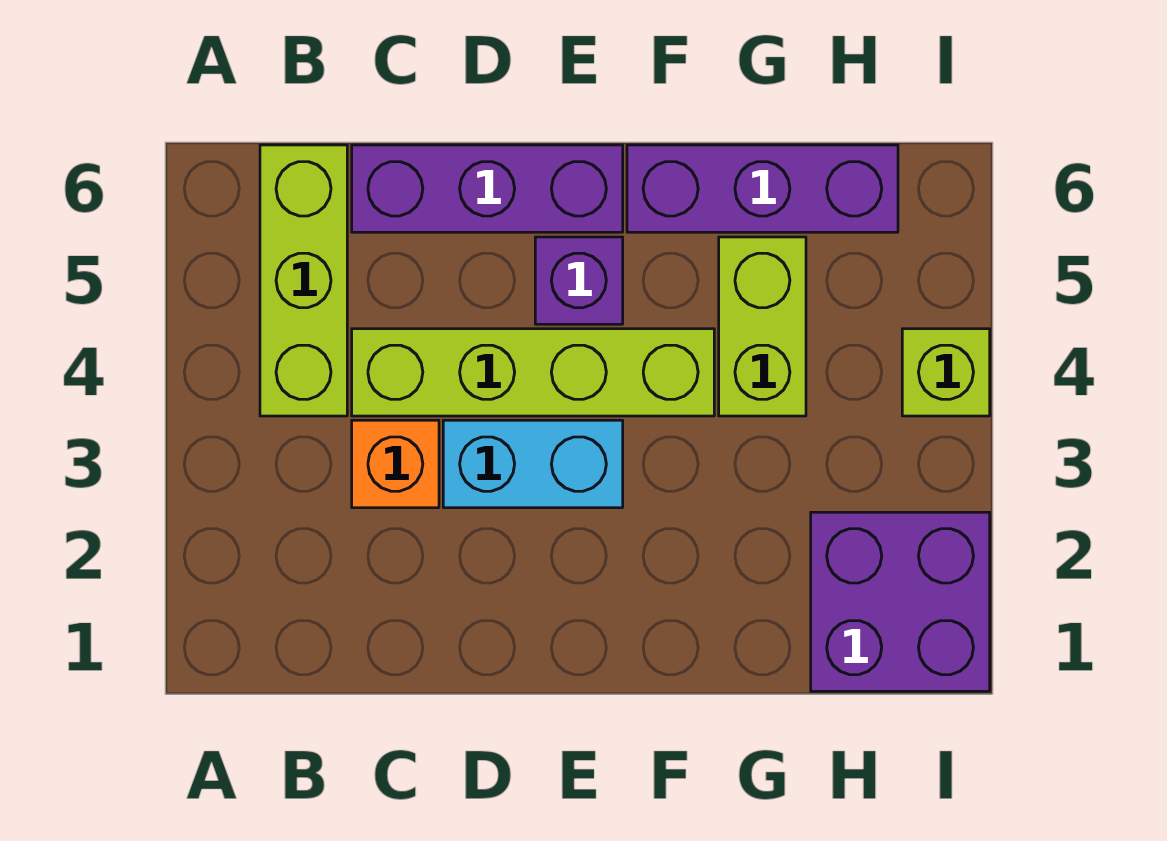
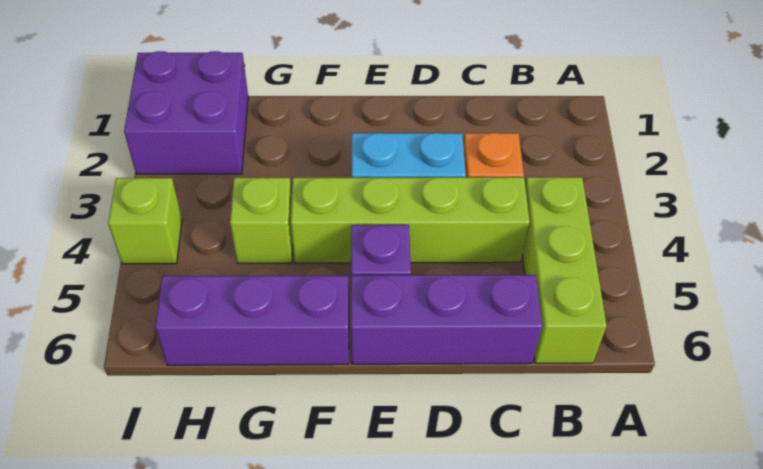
lime 1x2 brick [719,237,806,416] -> lime 1x1 brick [230,178,293,263]

